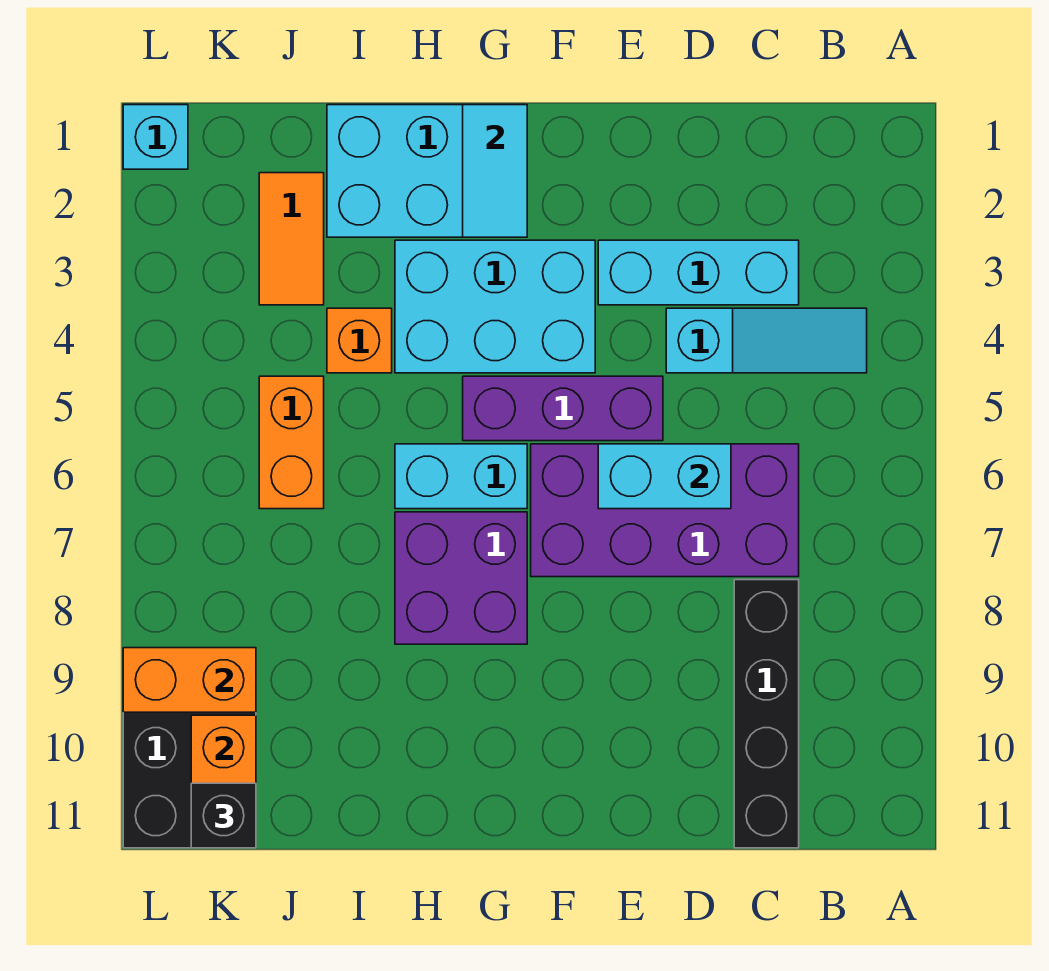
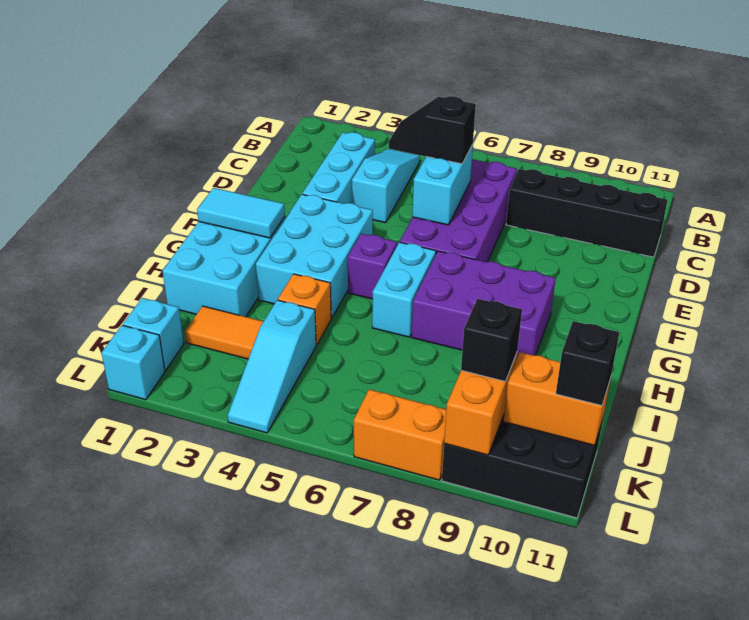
none -> black 1x2 slope [389,96,476,164]
purple 1x3 brick [463,376,663,441] -> purple 1x1 brick [348,234,397,299]
purple 2x2 brick [395,512,527,644] -> purple 2x3 brick [412,251,556,360]
none -> cyan 1x3 slope [228,300,316,433]
orange 1x2 brick [259,376,324,509] -> orange 1x2 brick moved to [354,389,446,480]
none -> cyan 1x1 brick [123,298,184,370]
none -> black 1x1 brick [461,299,522,381]

